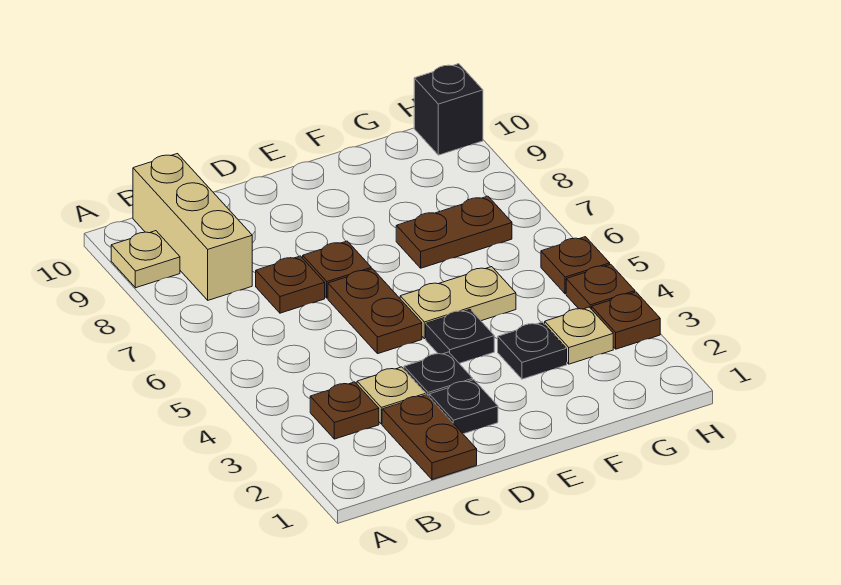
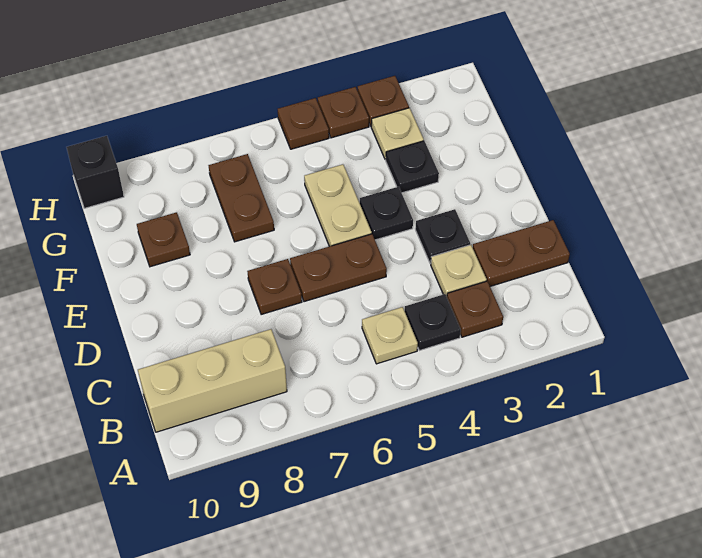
tan 1x1 plate [111,231,180,288] -> tan 1x1 plate moved to [362,307,418,364]
brown 1x1 plate [256,256,325,313] -> brown 1x1 plate moved to [137,212,190,267]
black 1x1 plate [429,380,498,434] -> black 1x1 plate moved to [405,294,461,351]

